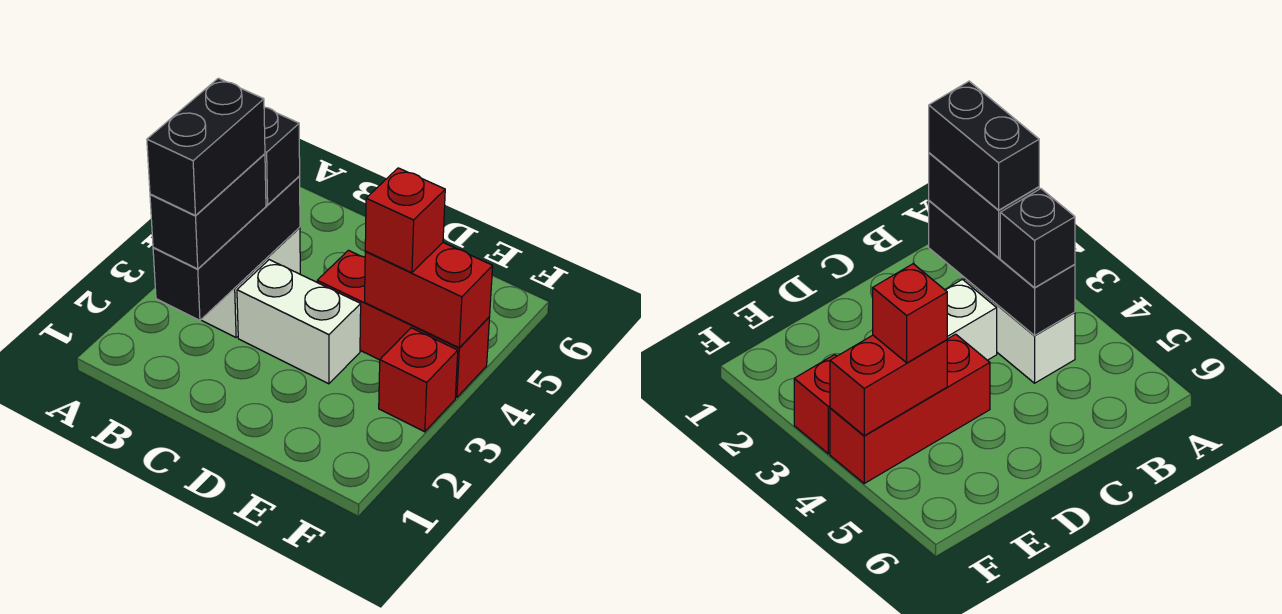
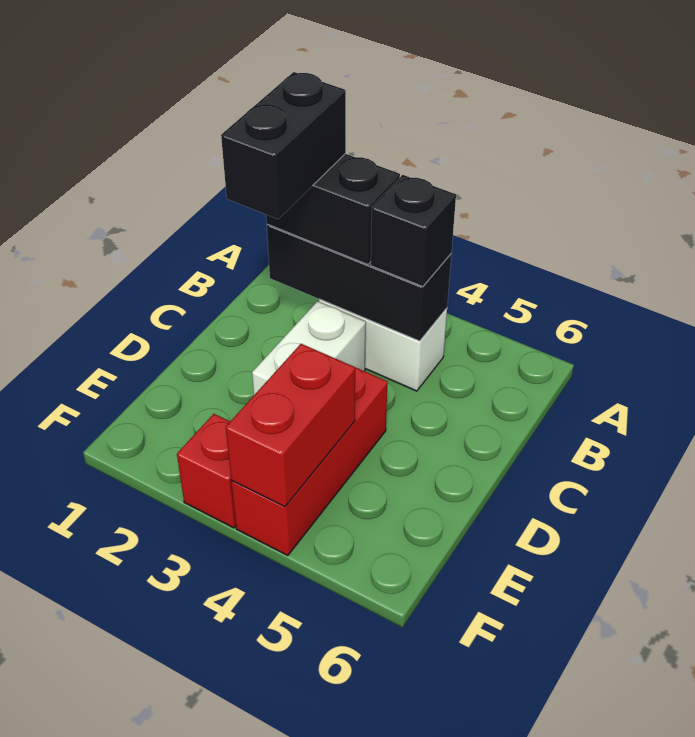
black 1x2 brick [147,78,265,215] -> black 1x2 brick turned to [221,72,346,219]
red 1x1 brick [365,168,445,273] -> none

